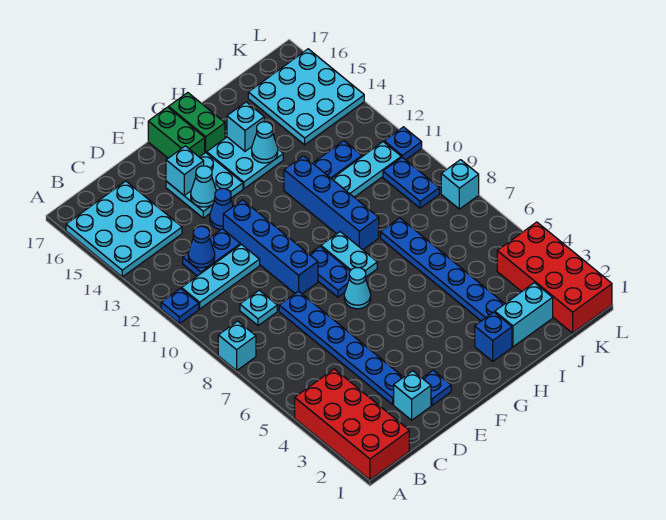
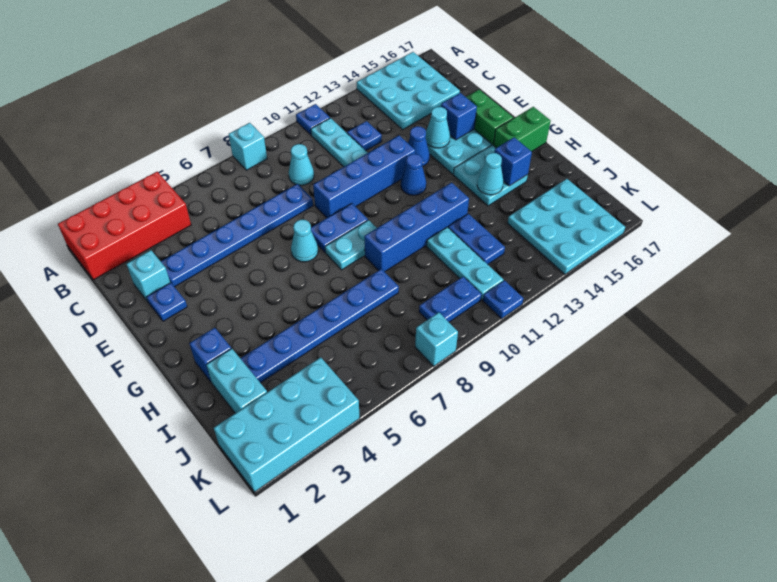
cyan 1x1 plate [240,290,277,326] -> cyan 1x1 cone [289,144,314,185]
blue 1x2 plate [183,229,240,276] -> blue 1x1 plate [347,121,382,151]
blue 1x1 cone [188,226,215,268] -> blue 1x1 cone moved to [401,154,426,195]
cyan 1x1 brick [166,146,204,195] -> blue 1x1 brick [441,93,477,140]
green 1x2 brick [148,107,205,158] -> green 1x2 brick turned to [466,90,513,145]
cyan 1x1 brick [227,102,264,151] -> blue 1x1 brick [494,137,532,186]
red 2x4 brick [497,222,612,333] -> cyan 2x4 brick [214,357,360,492]

